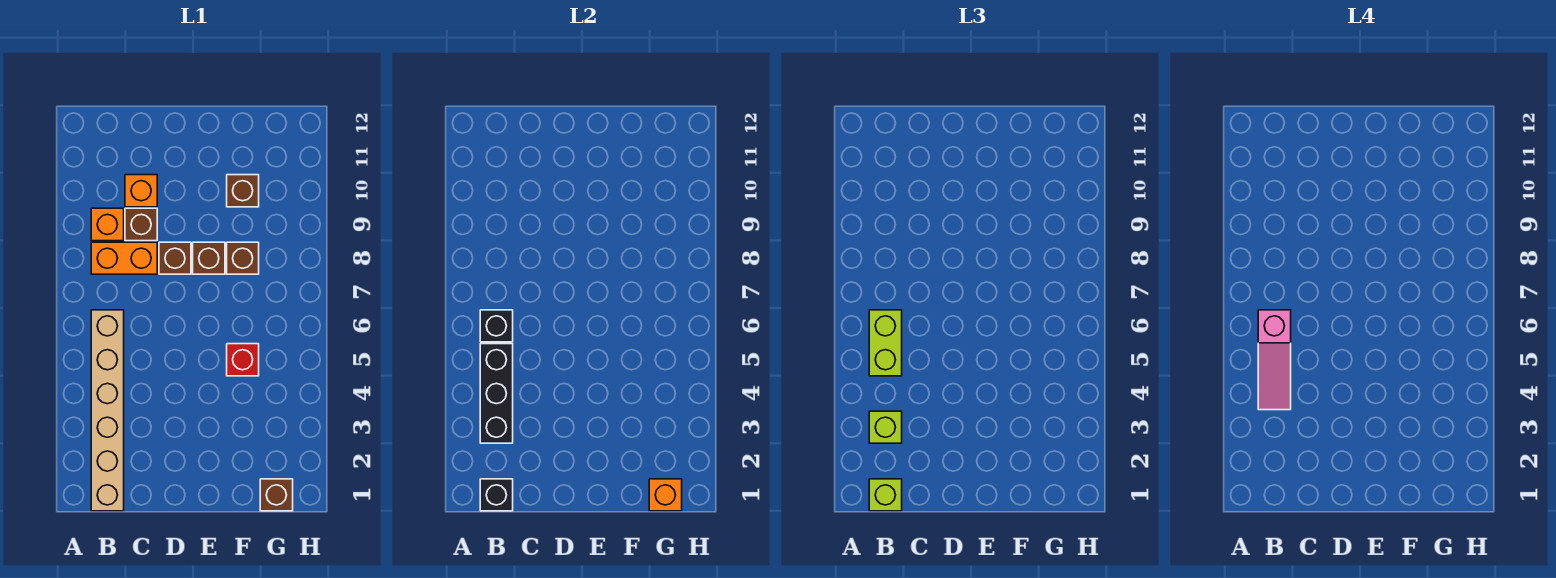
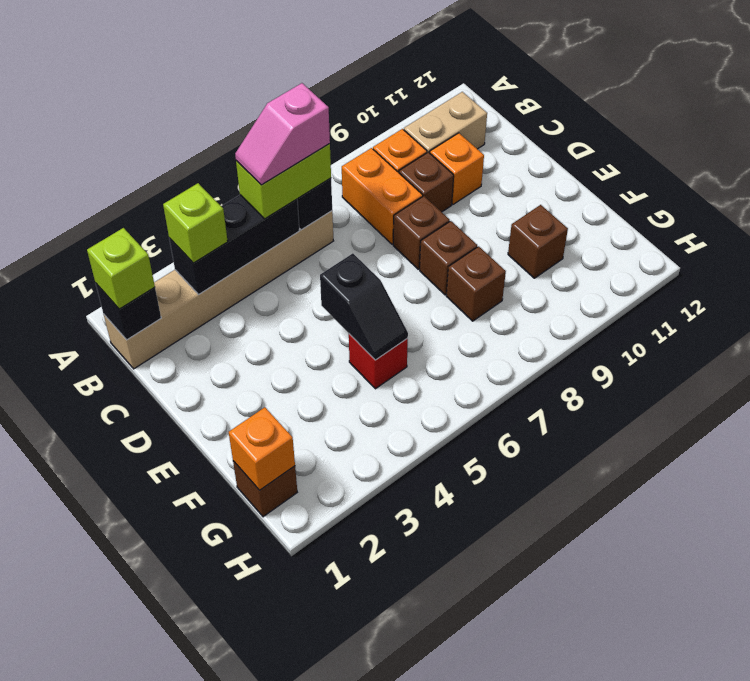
pink 1x3 slope [1258,310,1291,410] -> pink 1x2 slope [235,83,330,185]
none -> tan 1x2 brick [404,92,487,153]
none -> black 1x2 slope [320,253,408,360]

